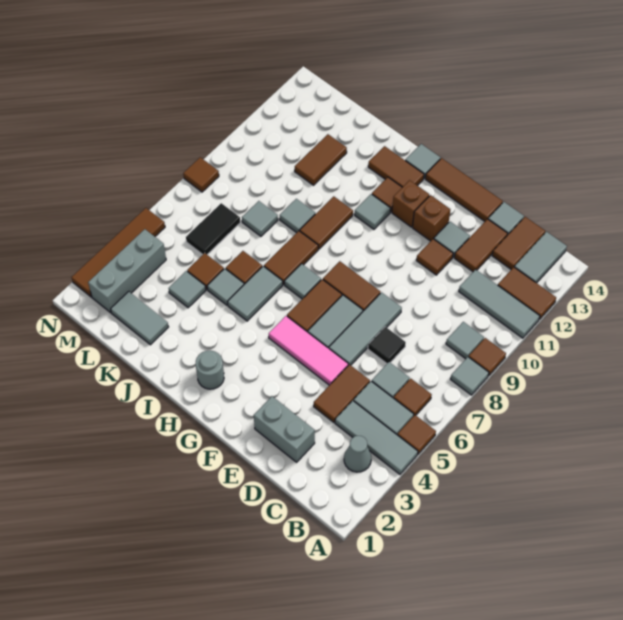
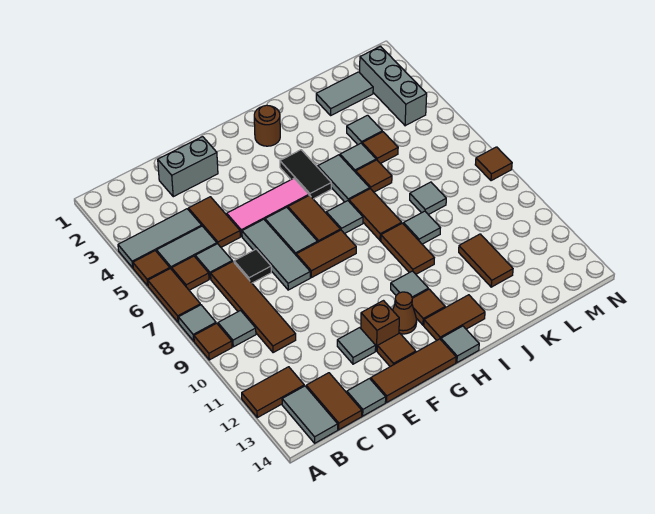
grey 1x3 tile [459,269,540,338] -> none
grey 1x1 cone [344,436,371,472] -> none
brown 1x2 tile [454,219,508,272] -> brown 1x2 tile moved to [148,269,200,323]
brown 1x1 tile [416,239,453,275] -> brown 1x1 tile moved to [377,333,416,367]
brown 1x1 brick [392,180,429,227] -> brown 1x1 cone [393,292,417,334]
grey 1x1 round brick [196,350,224,389] -> brown 1x1 round brick [254,105,280,146]
black 1x2 tile [186,203,240,255] -> black 1x2 tile moved to [280,150,331,199]
brown 1x4 tile [72,208,165,297] -> brown 1x4 tile moved to [211,261,296,353]

